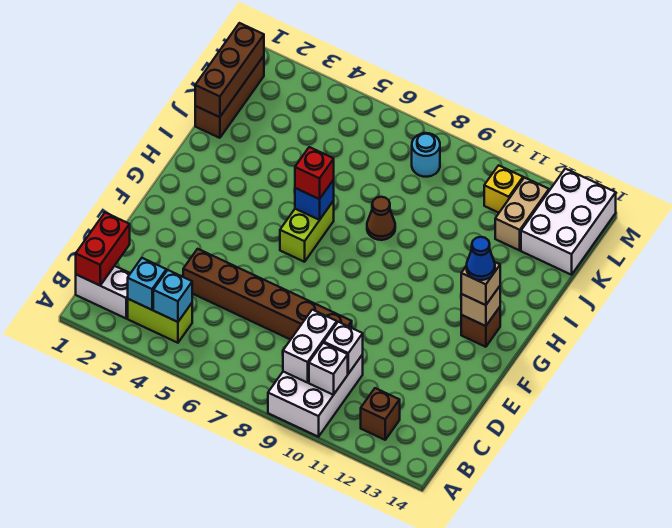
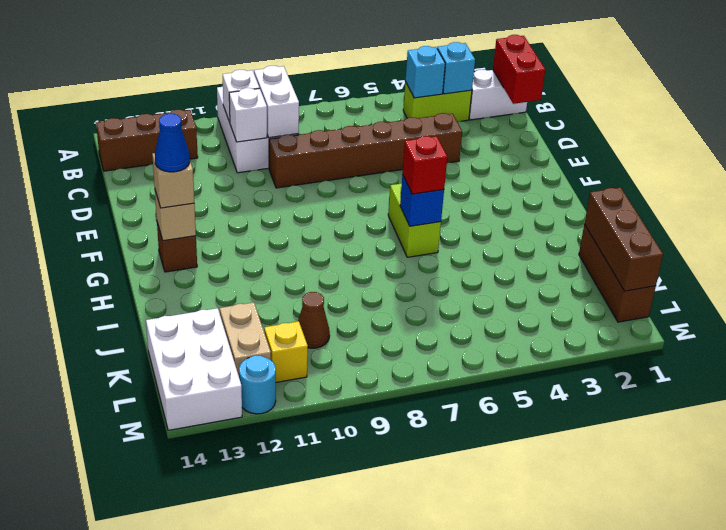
brown 1x1 brick [361,388,400,440] -> brown 1x3 brick [96,110,198,171]
brown 1x1 cone [367,197,395,240] -> brown 1x1 cone moved to [298,292,330,348]
cyan 1x1 round brick [412,133,440,177] -> cyan 1x1 round brick moved to [239,355,276,414]

